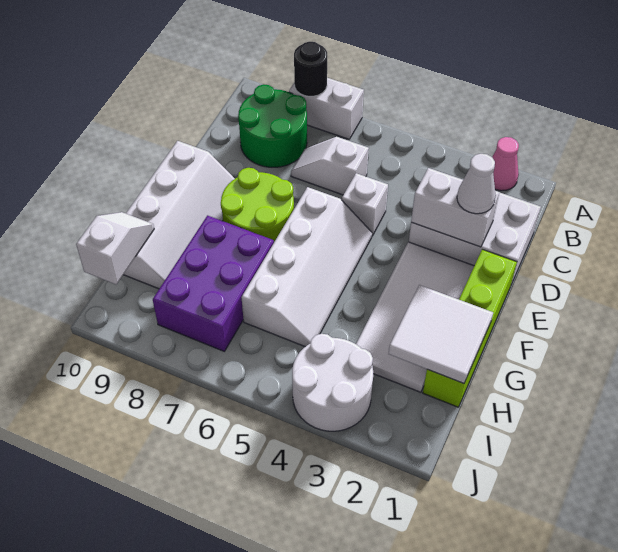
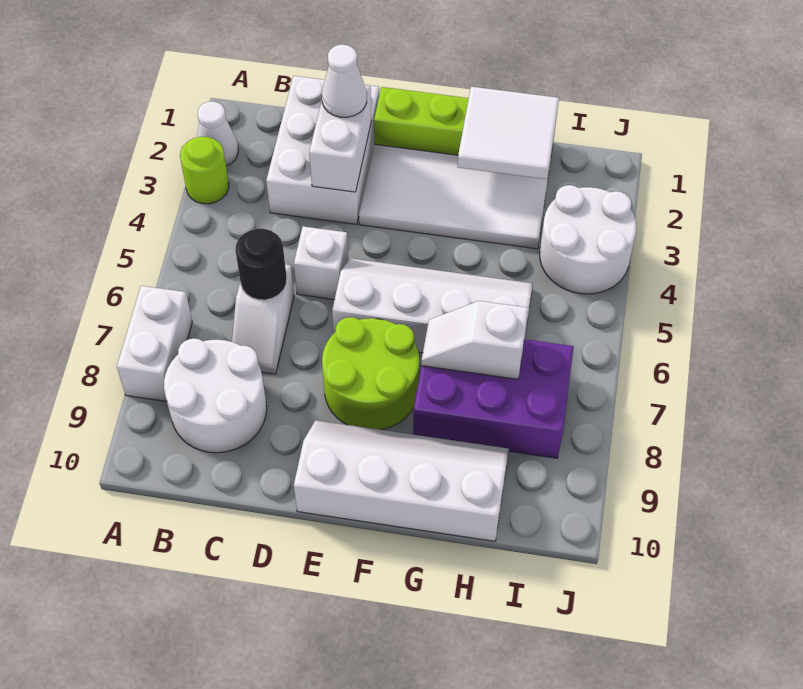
pink 1x1 cone [492,137,519,191] -> white 1x1 cone [197,101,238,166]
none -> lime 1x1 round brick [180,137,229,204]
black 1x1 round brick [294,42,327,96] -> black 1x1 round brick moved to [236,229,287,300]
green 2x2 round brick [238,84,307,167] -> white 2x2 round brick [164,338,267,453]
white 1x2 slope [76,212,154,284] -> white 1x2 slope moved to [421,301,528,379]

